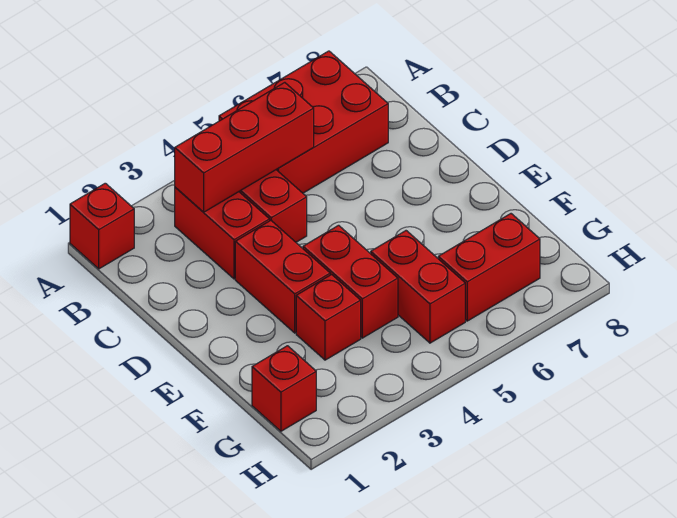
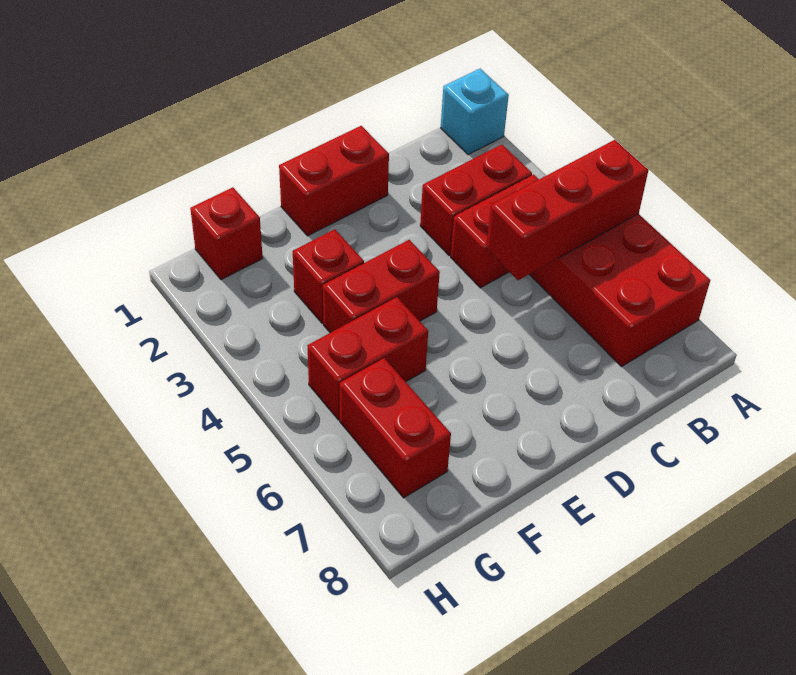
red 1x1 brick [70,183,134,269] -> cyan 1x1 brick [441,69,509,155]
red 1x3 brick [175,82,314,212] -> red 1x3 brick turned to [486,140,648,280]
red 1x2 brick [235,220,330,333] -> red 1x2 brick moved to [279,126,389,236]

